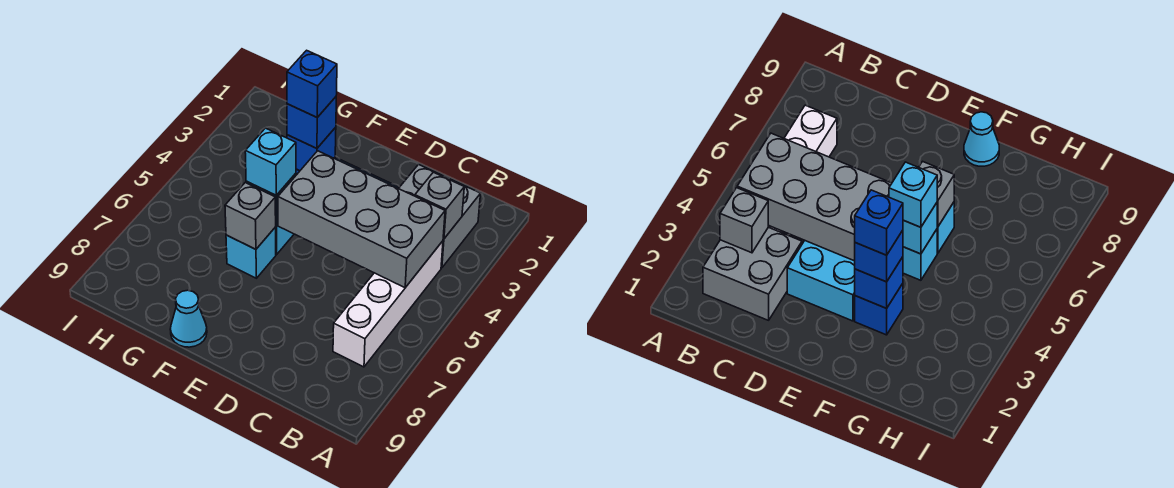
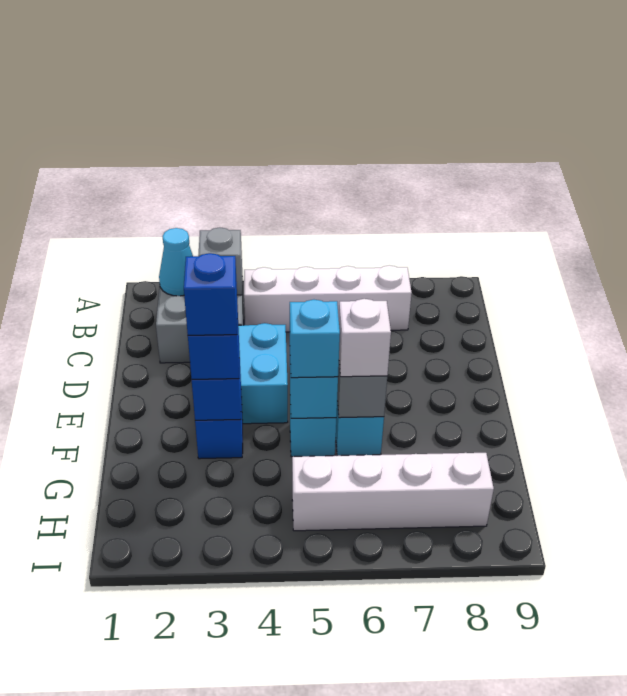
grey 2x4 brick [278,151,445,288] -> none
none -> white 1x1 brick [339,299,391,377]
cyan 1x1 cone [170,290,207,347] -> cyan 1x1 cone moved to [159,228,193,296]
none -> white 1x4 brick [292,453,494,531]

